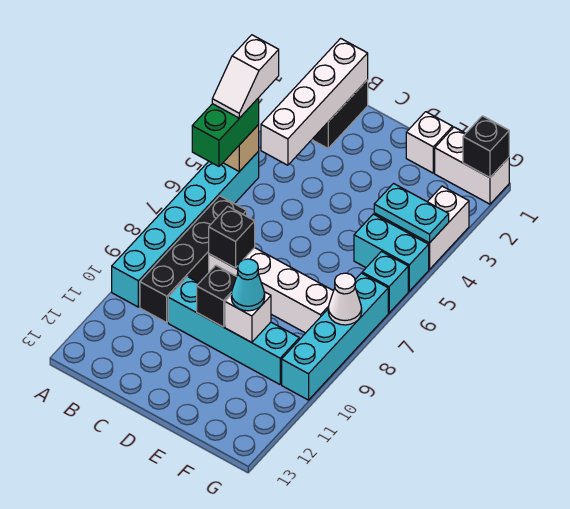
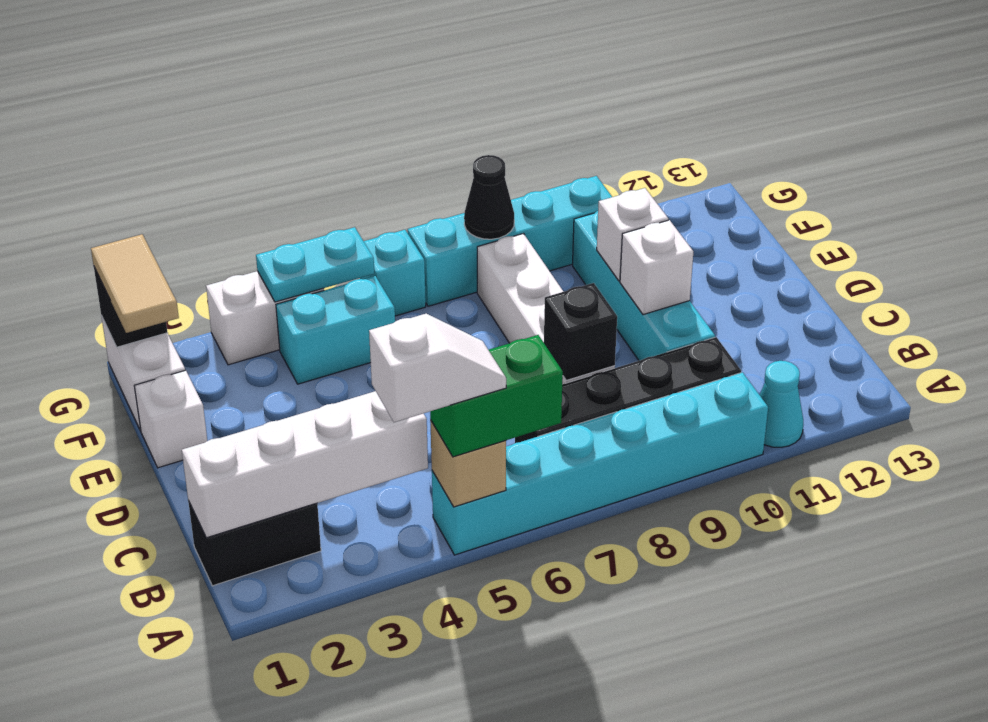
black 1x1 brick [197,265,236,327] -> white 1x1 brick [620,220,693,315]
cyan 1x1 cone [231,259,265,311] -> cyan 1x1 cone moved to [760,361,803,447]
none -> tan 1x2 tile [91,234,179,333]
cyan 1x2 plate [374,184,449,243] -> cyan 1x2 plate turned to [256,227,374,302]
cyan 1x2 brick [354,214,429,291] -> cyan 1x2 brick turned to [276,276,395,384]
white 1x1 cone [328,273,362,325] -> black 1x1 cone [464,155,514,239]

